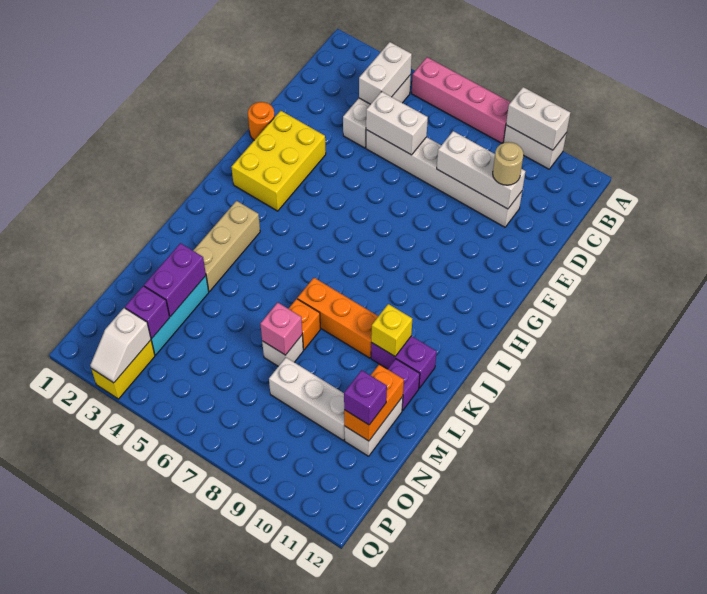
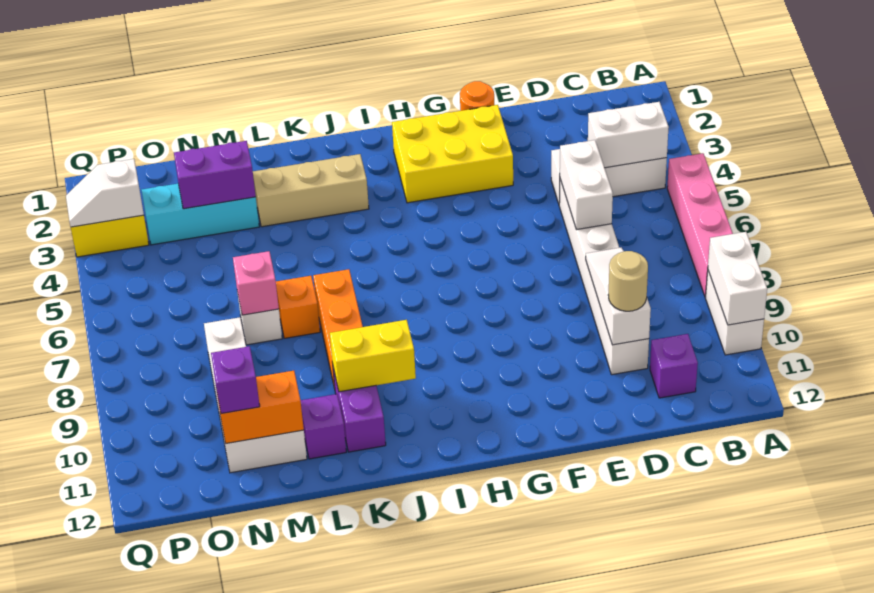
white 1x3 brick [437,131,525,209] -> white 1x3 slope [586,248,651,345]
yellow 1x1 brick [371,304,412,356] -> yellow 1x2 brick [330,320,416,392]
purple 1x1 brick [125,286,170,338] -> purple 1x1 brick moved to [650,334,698,398]

